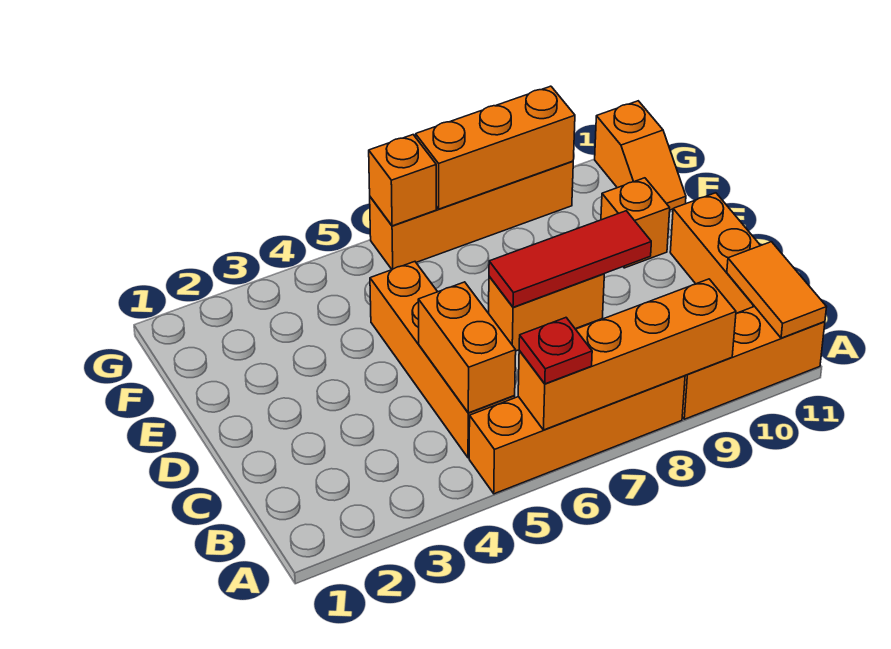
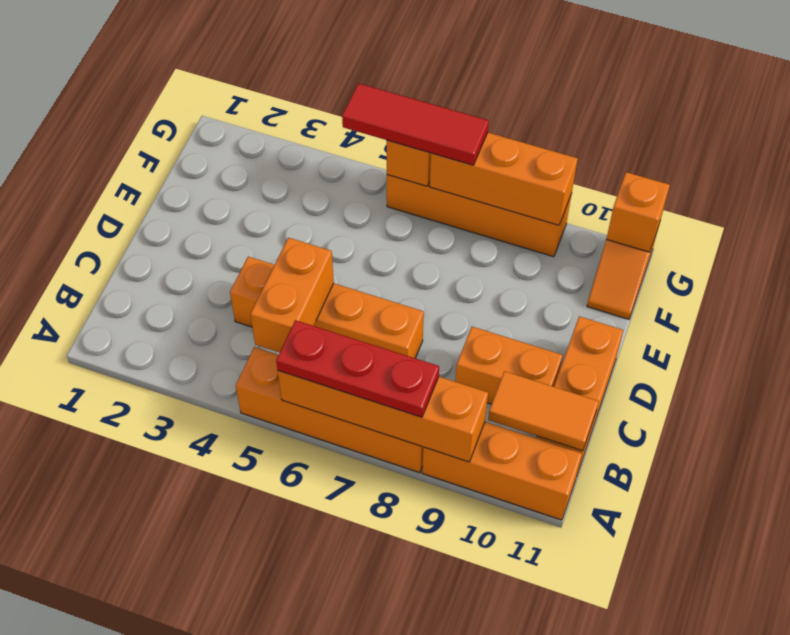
red 1x1 plate [519,318,592,384] -> red 1x3 plate [276,320,439,417]
orange 1x2 tile [727,242,827,338] -> orange 1x2 tile turned to [488,371,599,451]
orange 1x4 brick [370,262,515,458] -> orange 1x4 brick turned to [230,257,424,358]
orange 1x2 brick [489,274,604,351] -> orange 1x2 brick moved to [455,327,563,404]
red 1x3 tile [489,211,651,307] -> red 1x3 tile moved to [342,83,489,165]
orange 1x1 brick [601,178,670,268] -> orange 1x1 brick moved to [607,172,670,252]

